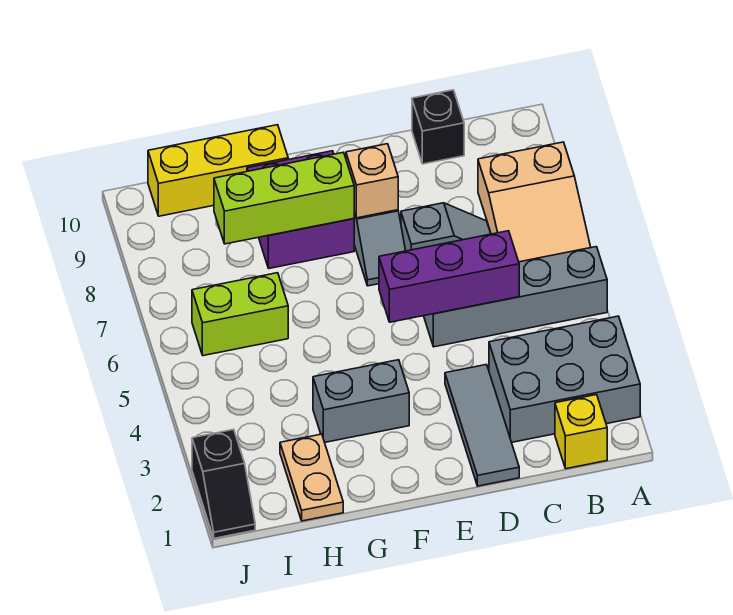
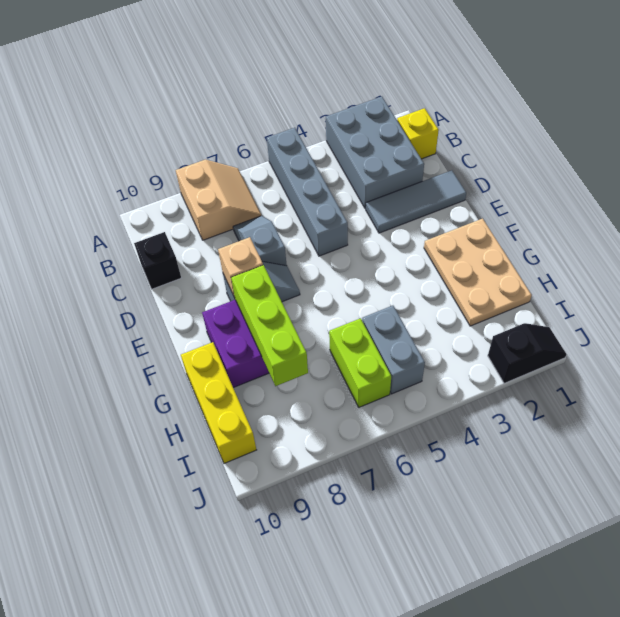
tan 2x3 slope [478,142,591,262] -> tan 2x2 slope [176,160,261,240]
purple 1x3 brick [379,231,519,322] -> none
grey 1x2 brick [313,360,409,442] -> grey 1x2 brick moved to [362,306,425,394]
tan 1x2 plate [280,434,343,521] -> tan 2x3 plate [424,219,532,326]

